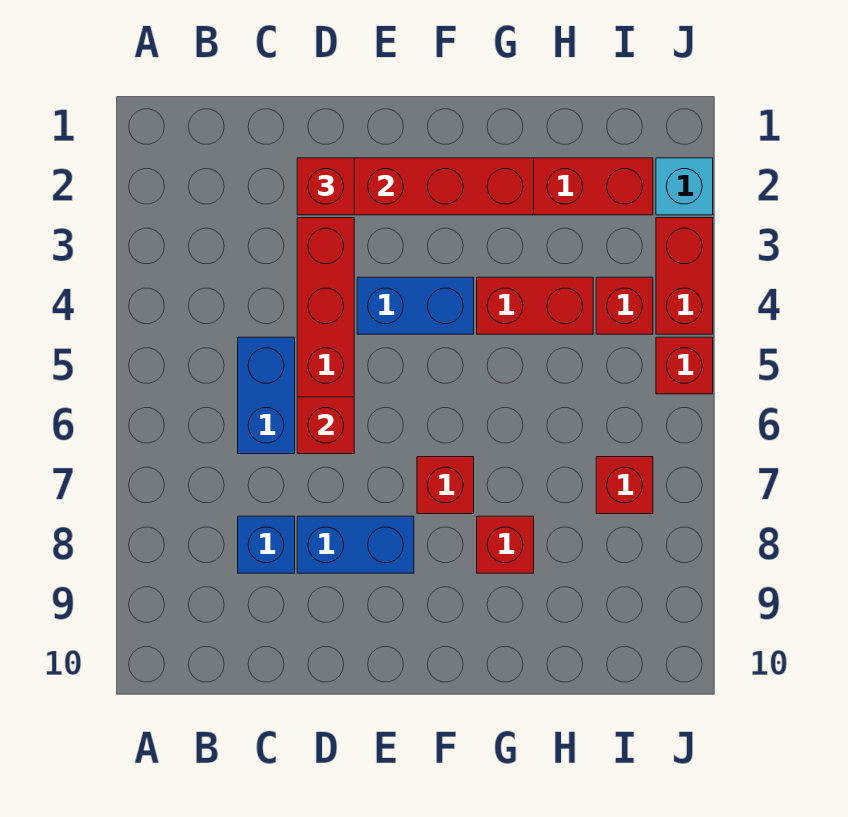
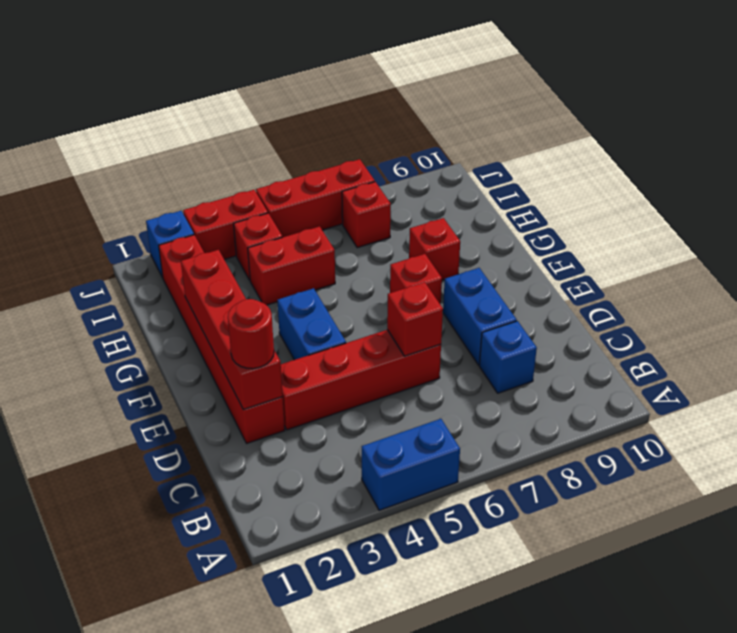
blue 1x2 brick [238,337,295,454] -> blue 1x2 brick moved to [362,419,460,511]
red 1x1 brick [297,158,354,215] -> red 1x1 round brick [228,299,274,369]
red 1x2 brick [477,277,593,334] -> red 1x2 brick turned to [248,226,335,305]
cyan 1x1 brick [656,158,713,215] -> blue 1x1 brick [146,211,194,278]
red 1x1 brick [656,337,713,394] -> red 1x3 brick [256,159,375,237]

